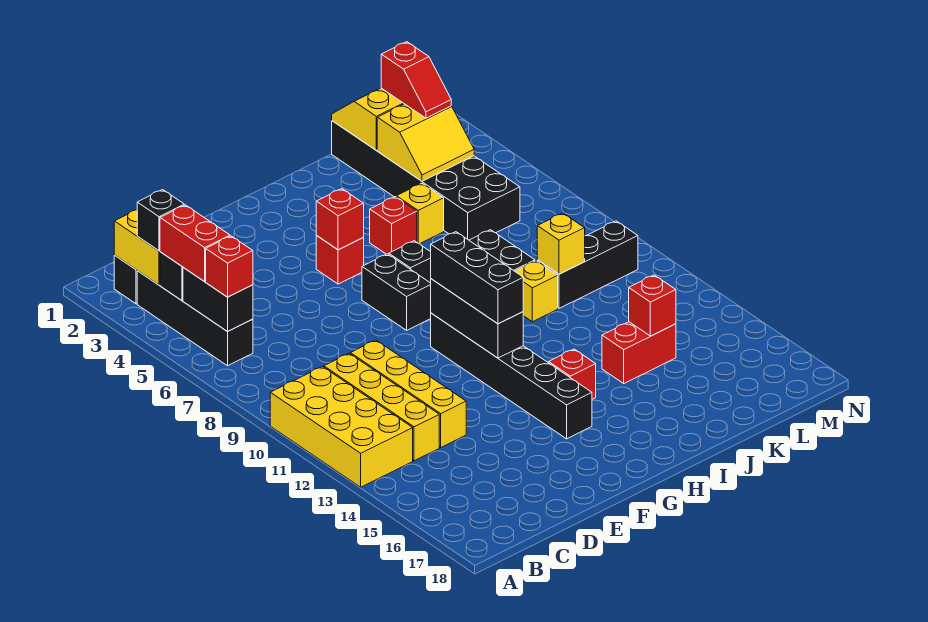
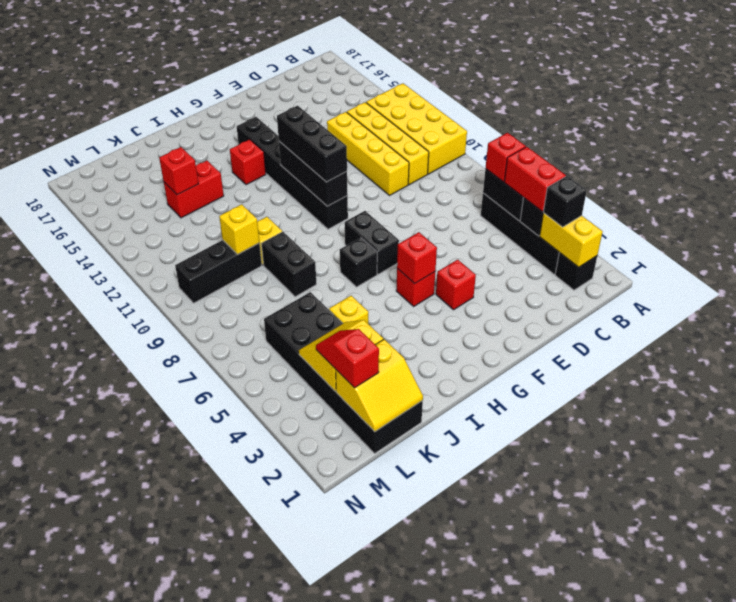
red 1x1 brick [370,197,417,254] -> red 1x1 brick moved to [436,260,476,310]

